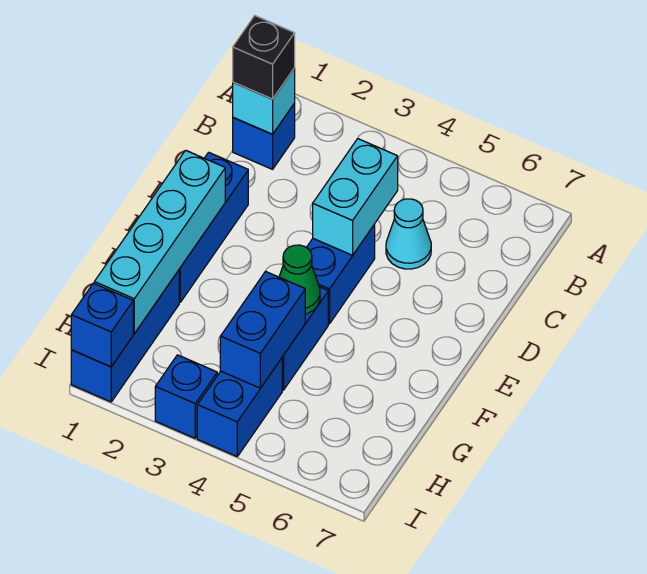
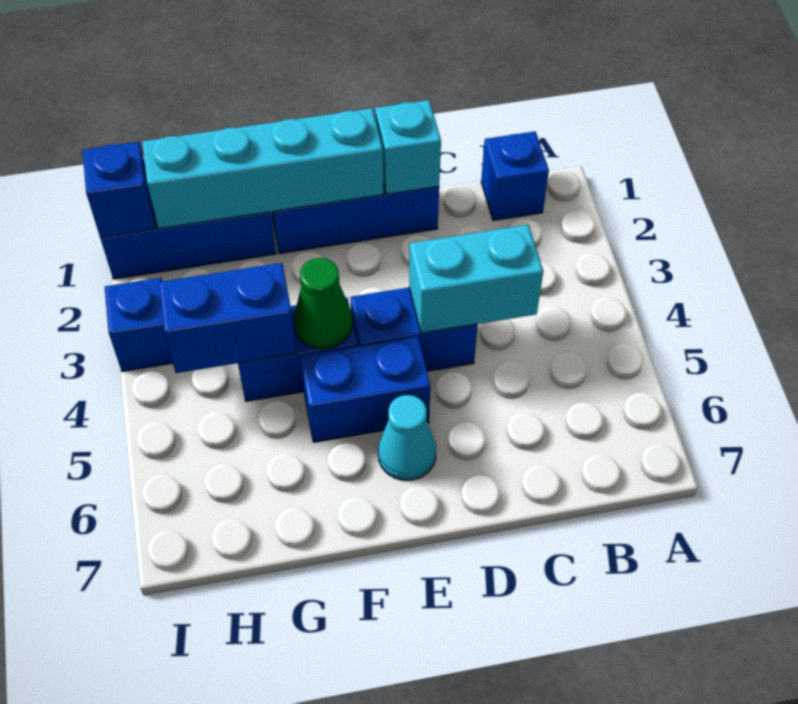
cyan 1x1 brick [233,68,295,134] -> cyan 1x1 brick moved to [375,100,441,194]
black 1x1 brick [233,16,295,99] -> none
cyan 1x1 cone [386,199,431,269] -> cyan 1x1 cone moved to [378,395,436,480]
blue 1x2 brick [197,358,282,456] -> blue 1x2 brick moved to [300,337,430,442]

